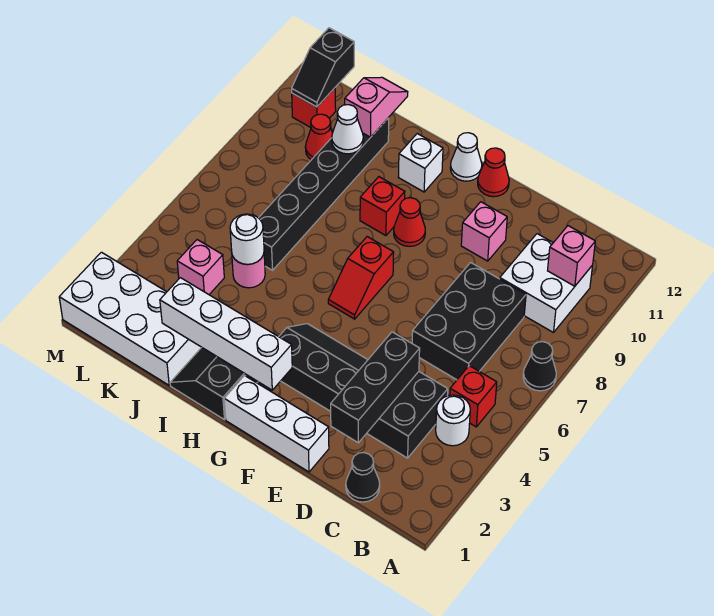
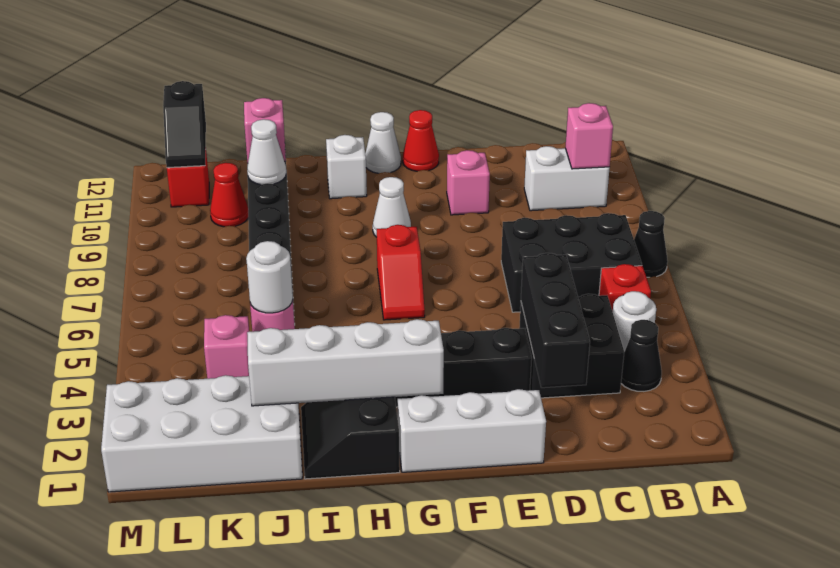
white 2x2 brick [500,234,593,333] -> white 1x2 brick [524,146,610,211]
black 1x1 cone [346,453,380,502] -> black 1x1 cone moved to [621,320,662,391]
black 2x3 brick [412,263,526,380] -> black 2x3 brick turned to [501,213,642,312]
red 1x1 cone [394,198,425,246] -> white 1x1 cone [373,177,411,237]
red 1x1 brick [360,177,405,236] -> none

